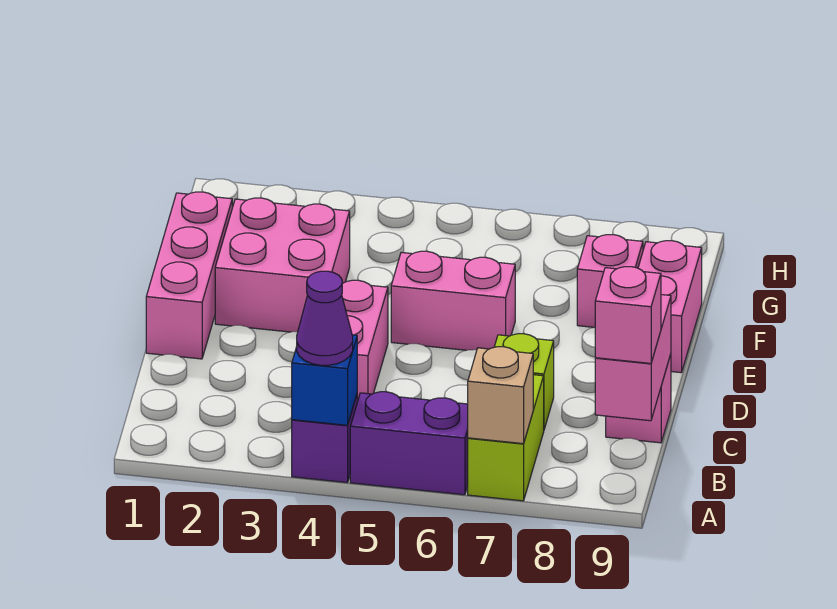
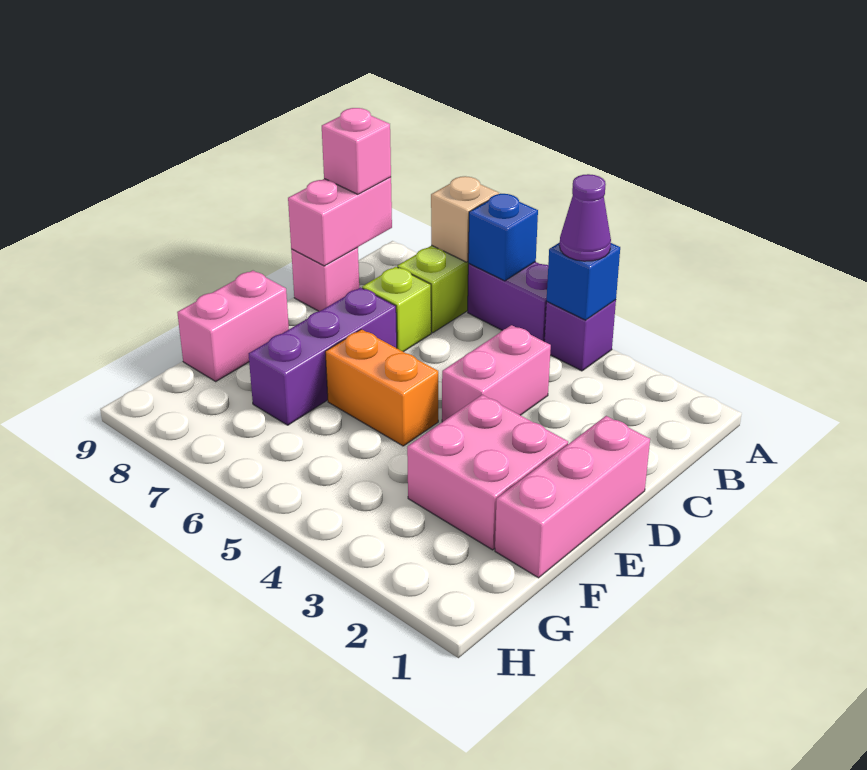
none -> blue 1x1 brick [468,194,538,281]
none -> purple 1x3 brick [249,287,397,425]
pink 1x2 brick [391,251,515,350] -> orange 1x2 brick [325,329,438,446]
pink 1x1 brick [577,235,643,327] -> none

